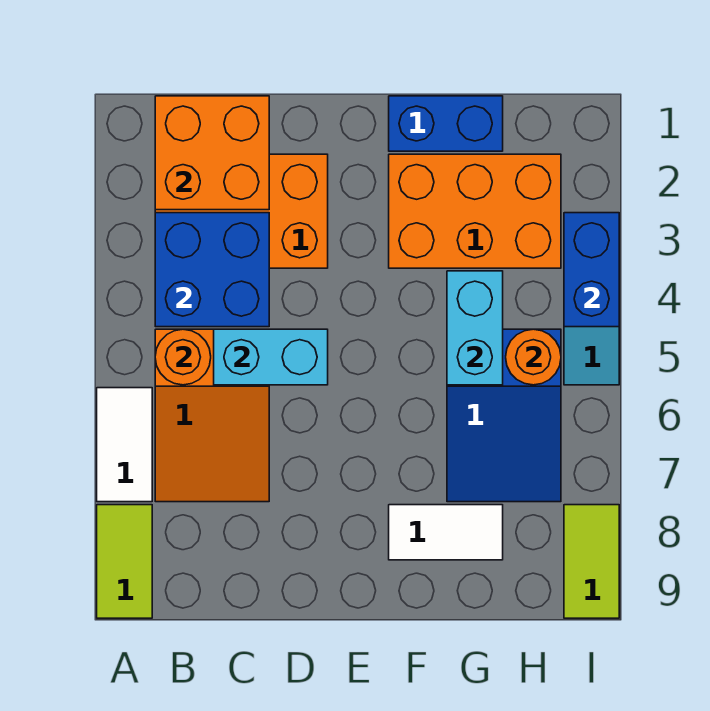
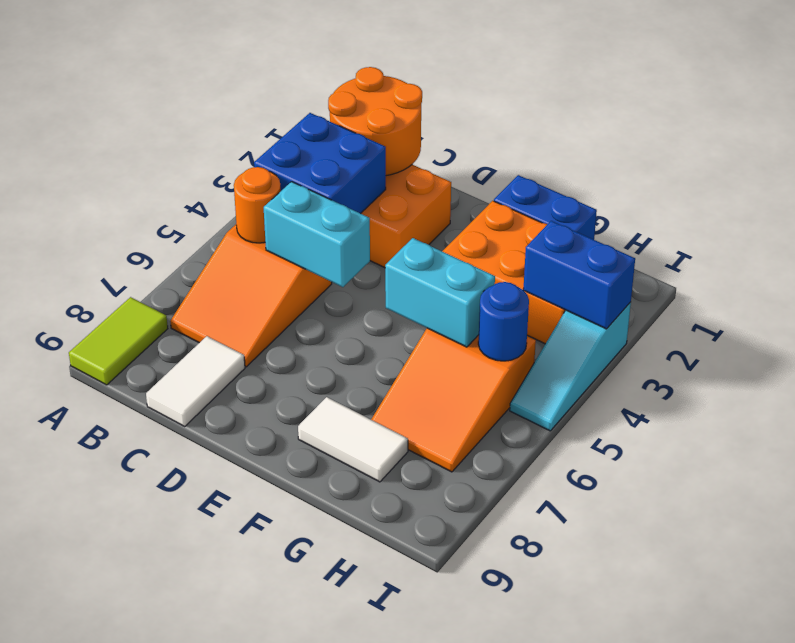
white 1x2 tile [97,388,152,502] -> white 1x2 tile moved to [146,336,245,427]
orange 2x2 brick [155,96,269,210] -> orange 2x2 round brick [328,67,422,176]
cyan 1x2 brick [447,271,503,385] -> cyan 1x2 brick turned to [385,238,495,347]
blue 2x3 slope [447,329,561,502] -> orange 2x3 slope [371,328,536,472]
orange 1x1 round brick [506,329,561,385] -> blue 1x1 round brick [478,282,529,361]
blue 1x2 brick [564,213,619,327] -> blue 1x2 brick turned to [523,221,635,329]
lime 1x2 tile [564,505,619,618] -> none

